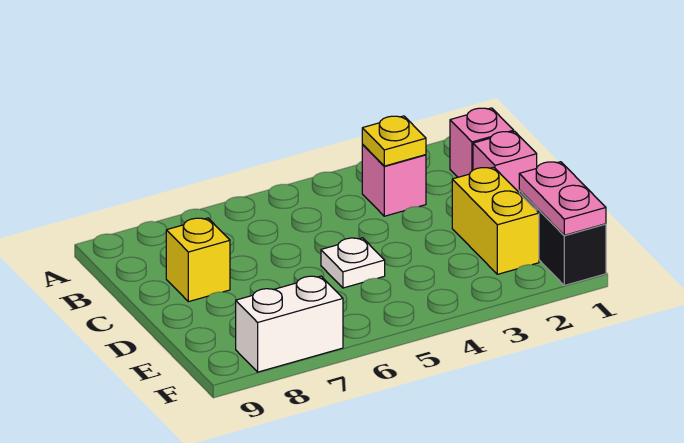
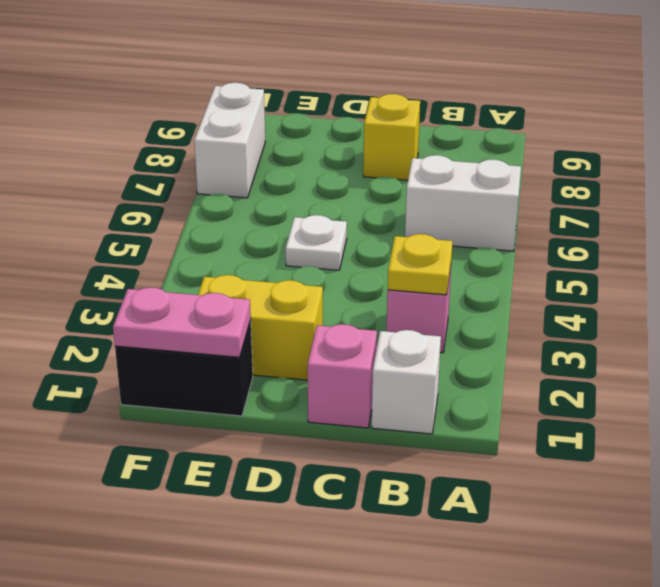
none -> white 1x2 brick [405,155,521,251]
pink 1x1 brick [450,108,514,177] -> white 1x1 brick [372,330,441,434]

